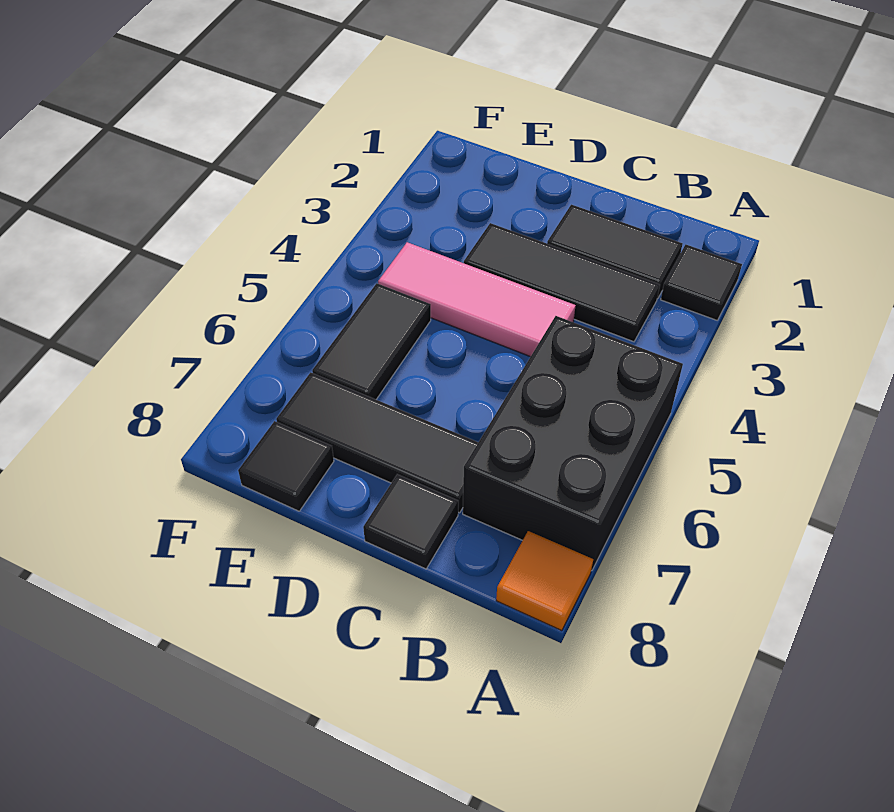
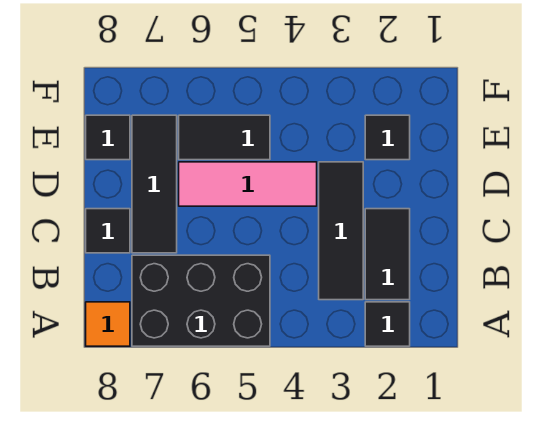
pink 1x3 tile [378,242,576,357] -> pink 1x3 tile turned to [179,162,317,206]
none -> black 1x1 tile [365,115,410,160]

